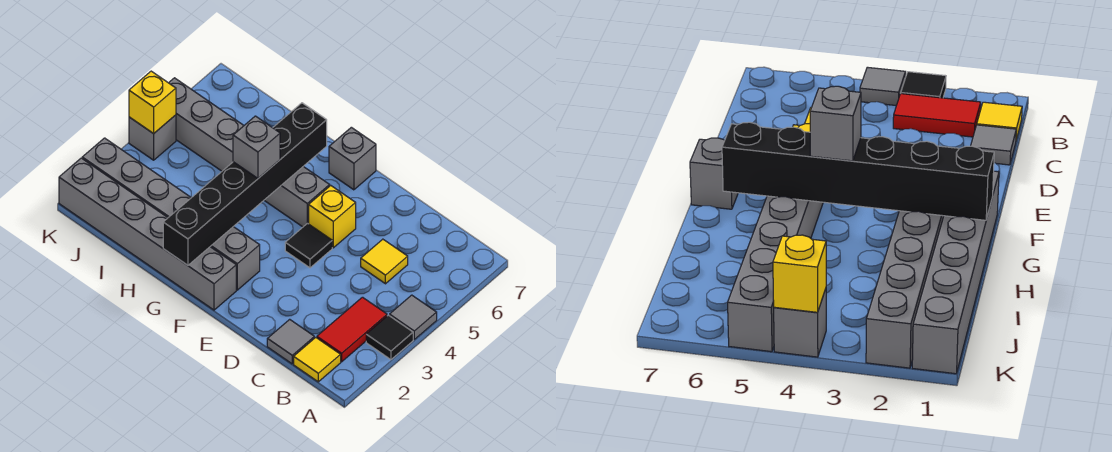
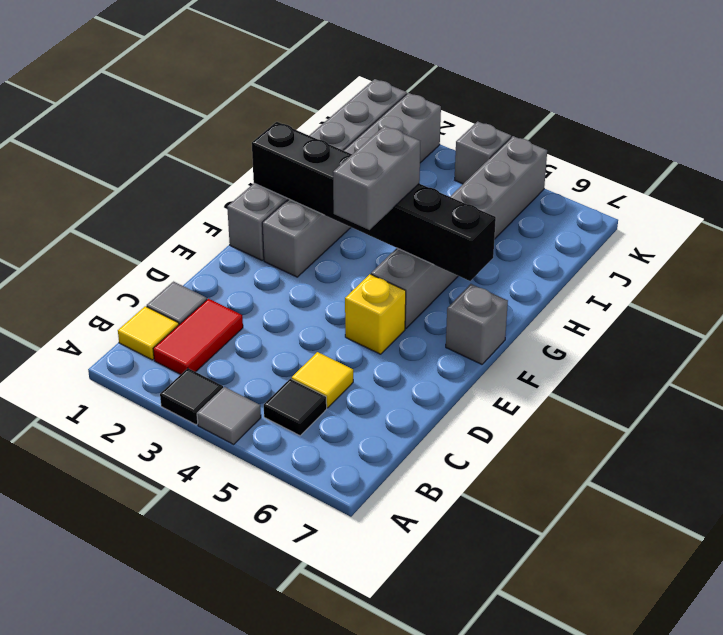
red 1x2 tile [317,297,387,362] -> red 1x2 tile turned to [153,299,243,374]
black 1x1 tile [285,223,332,268] -> black 1x1 tile moved to [264,379,327,436]
grey 1x1 brick [233,116,280,178] -> grey 1x2 brick [333,126,420,230]
yellow 1x1 brick [129,71,176,134] -> none

